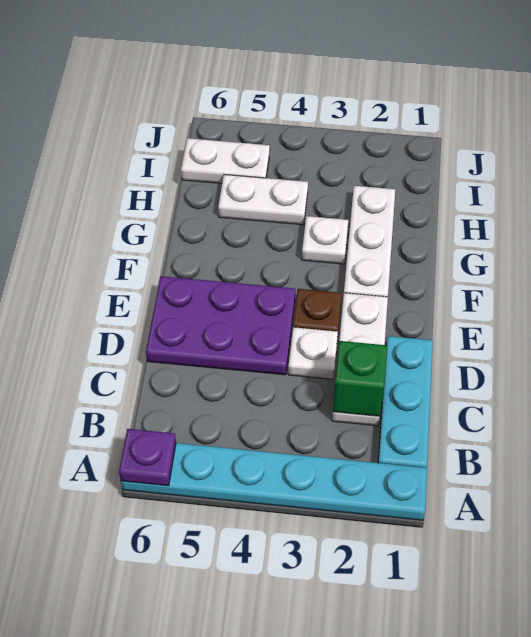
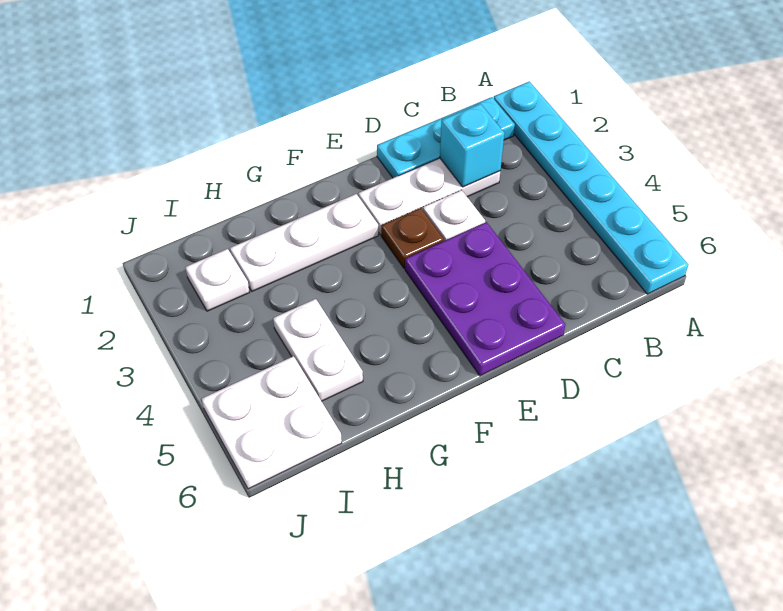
purple 1x1 plate [119,429,176,486] -> none
green 1x1 brick [333,341,387,416] -> cyan 1x1 brick [440,104,504,187]
white 1x1 plate [302,216,348,264] -> white 1x1 plate moved to [185,249,250,311]
white 1x2 plate [181,138,270,183] -> white 2x2 plate [202,356,342,489]

